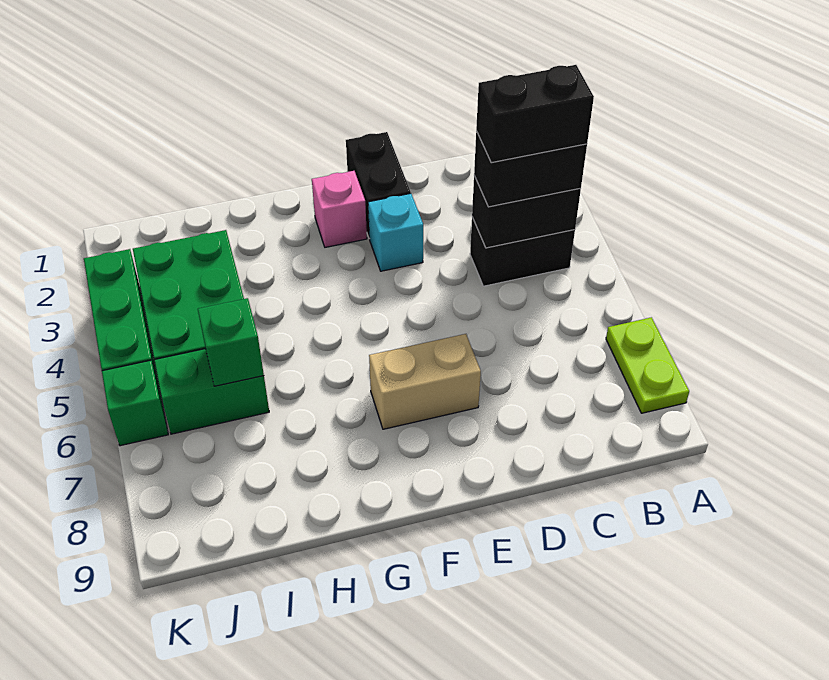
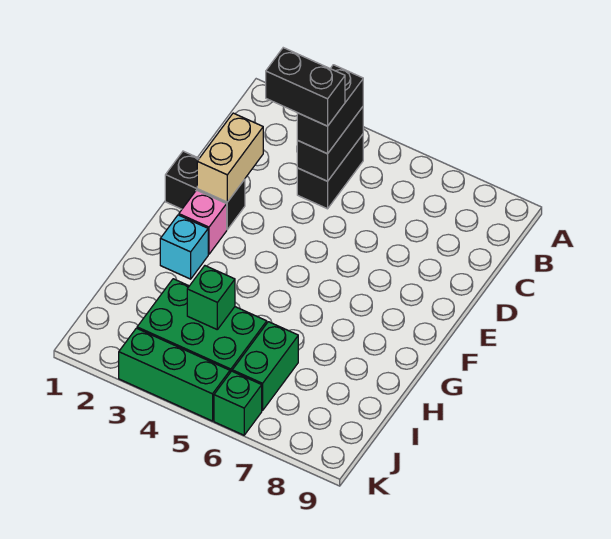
lime 1x2 plate [606,317,689,413] -> none
black 1x2 brick [476,65,594,163] -> black 1x2 brick turned to [266,48,345,126]
cyan 1x1 brick [368,193,423,271] -> cyan 1x1 brick moved to [160,215,208,279]
tan 1x2 brick [369,334,481,429] -> tan 1x2 brick moved to [197,113,263,202]
green 1x1 brick [198,298,264,386] -> green 1x1 brick moved to [187,266,235,329]

